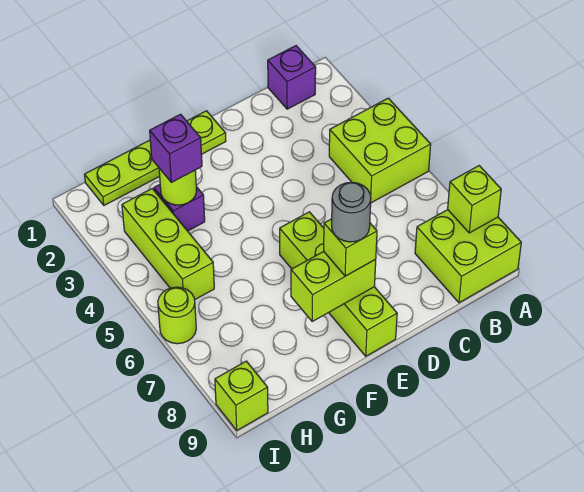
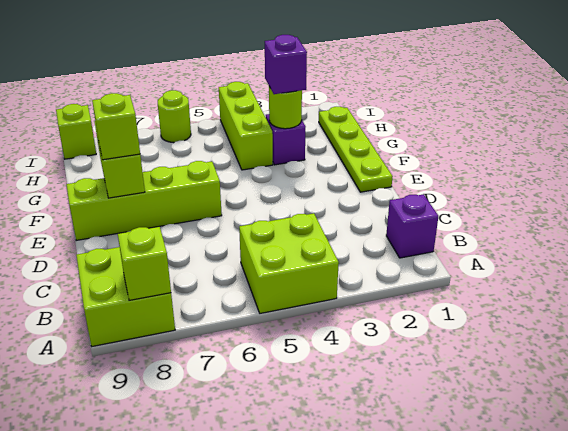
grey 1x1 round brick [332,182,371,242] -> none
lime 1x3 brick [122,189,214,300] -> lime 1x3 brick turned to [219,82,273,170]

